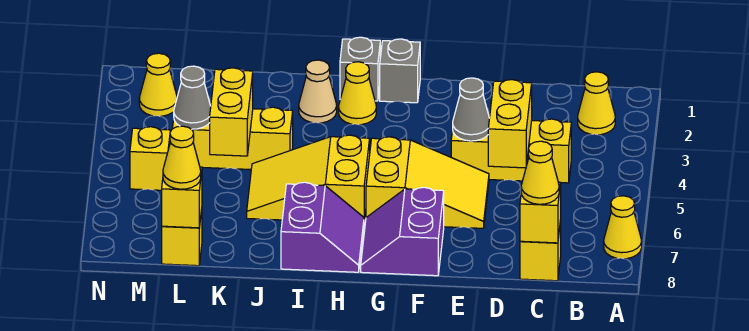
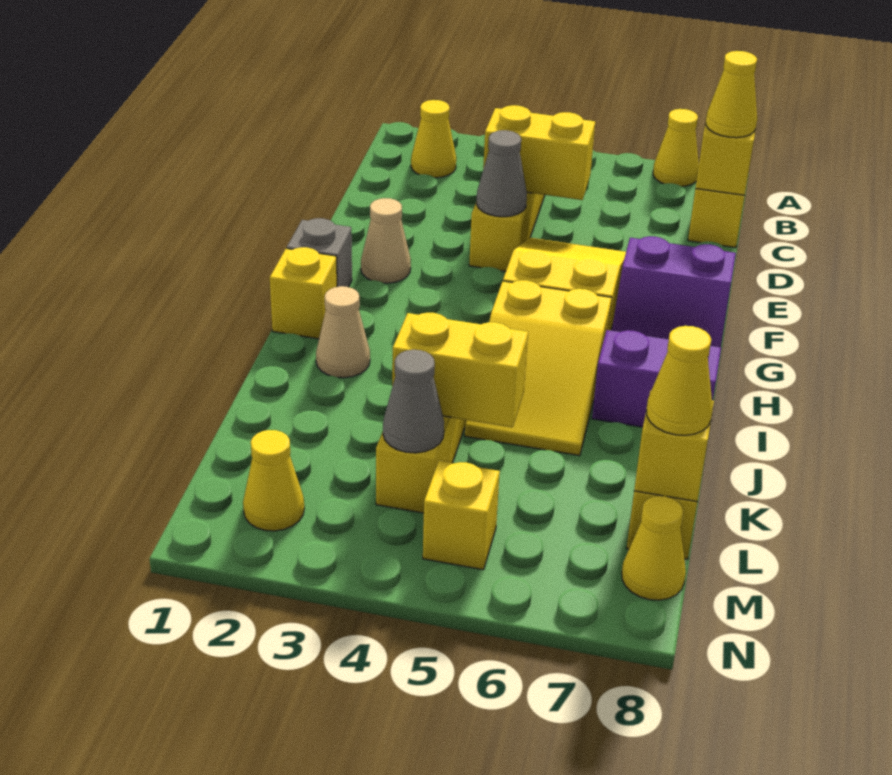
none -> tan 1x1 cone [361,198,411,283]
grey 1x1 brick [340,37,380,101] -> yellow 1x1 brick [270,247,337,339]
yellow 1x1 cone [339,62,376,125] -> yellow 1x1 cone moved to [622,496,686,600]

